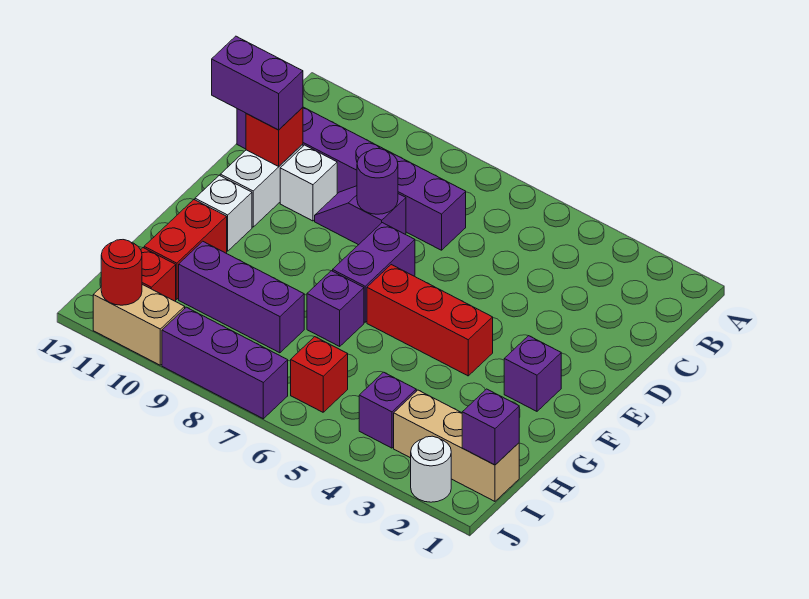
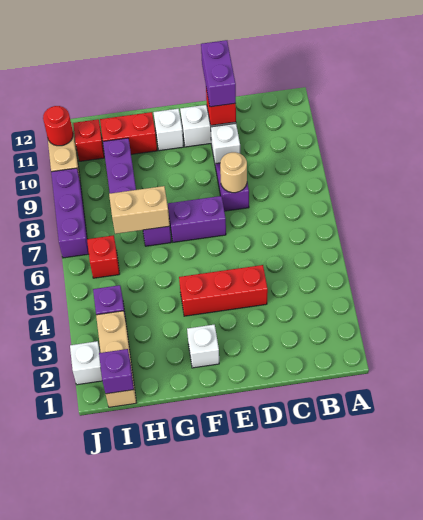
purple 1x6 brick [237,107,466,250] -> none
purple 1x1 round brick [357,149,398,214] -> tan 1x1 round brick [220,152,247,193]
purple 1x1 brick [504,336,561,411] -> white 1x1 brick [187,325,219,368]
red 1x3 brick [367,265,493,376] -> red 1x3 brick turned to [179,265,268,316]
none -> tan 1x2 brick [109,186,170,234]
white 1x1 round brick [411,436,451,502] -> white 1x1 brick [70,341,102,385]

